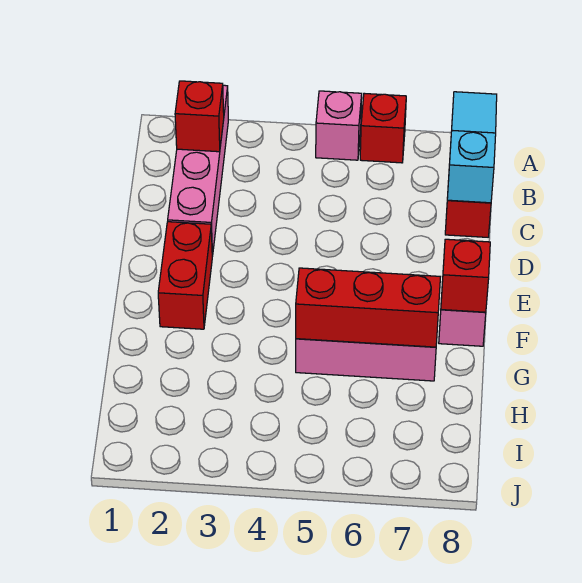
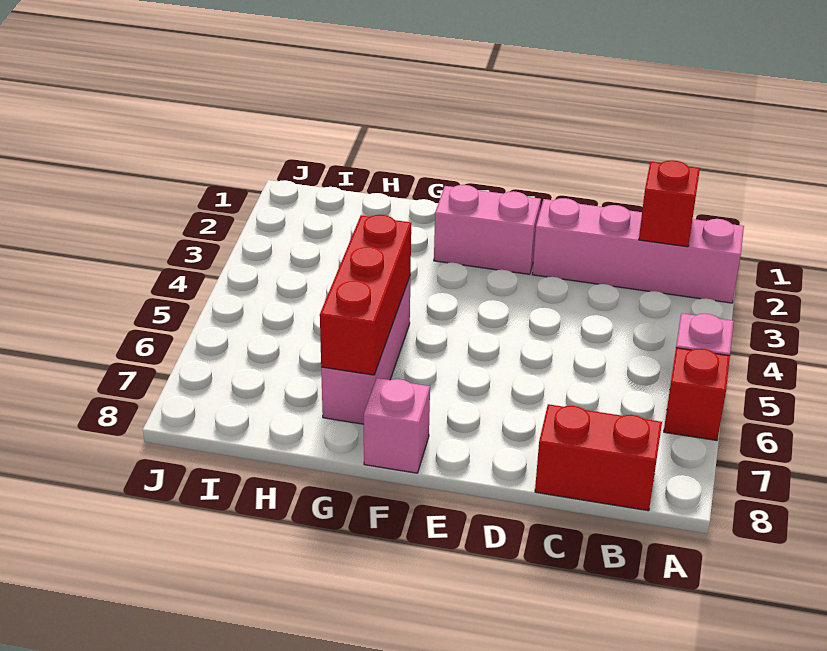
cyan 1x3 slope [447,92,497,203] -> none
red 1x2 brick [158,222,212,329] -> pink 1x2 brick [434,185,541,274]
red 1x1 brick [441,239,490,312] -> none

